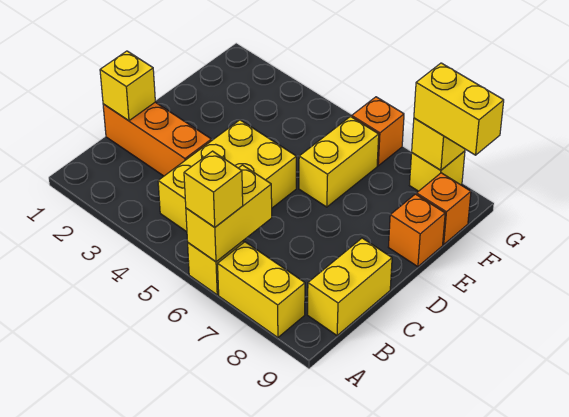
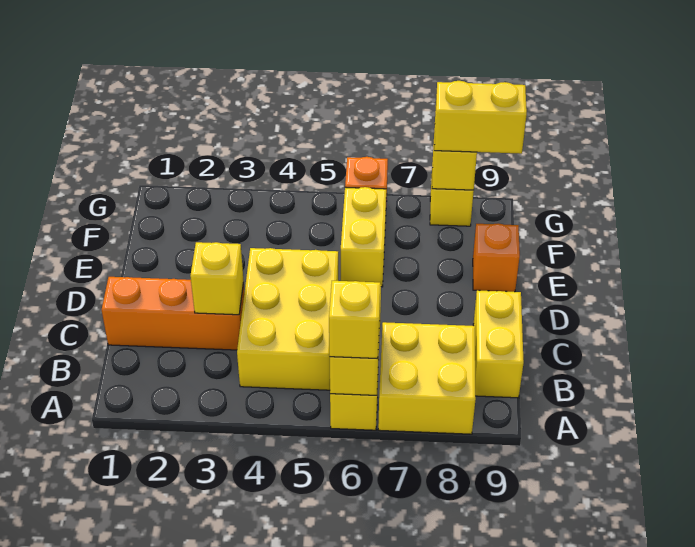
yellow 1x2 brick [218,242,305,338] -> yellow 2x2 brick [378,322,476,434]
yellow 1x1 brick [100,51,155,121] -> yellow 1x1 brick moved to [190,242,244,315]
orange 1x1 brick [416,173,471,244] -> none

